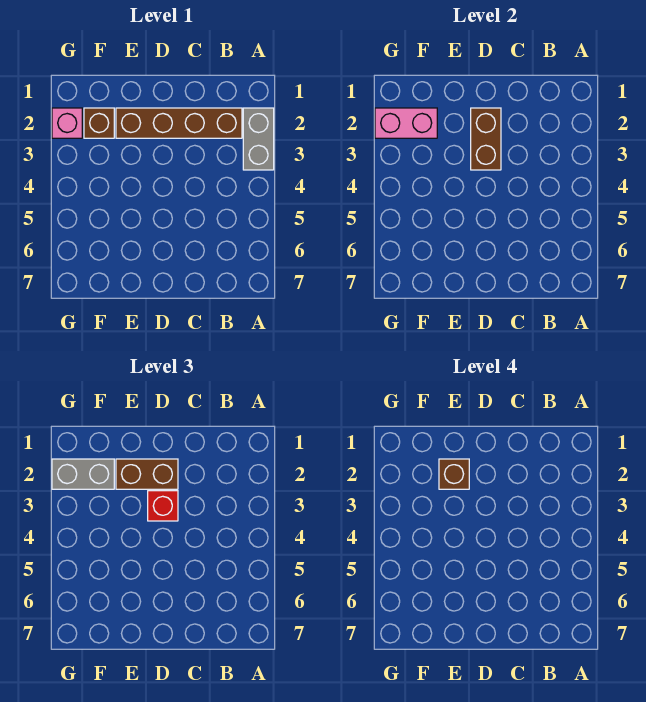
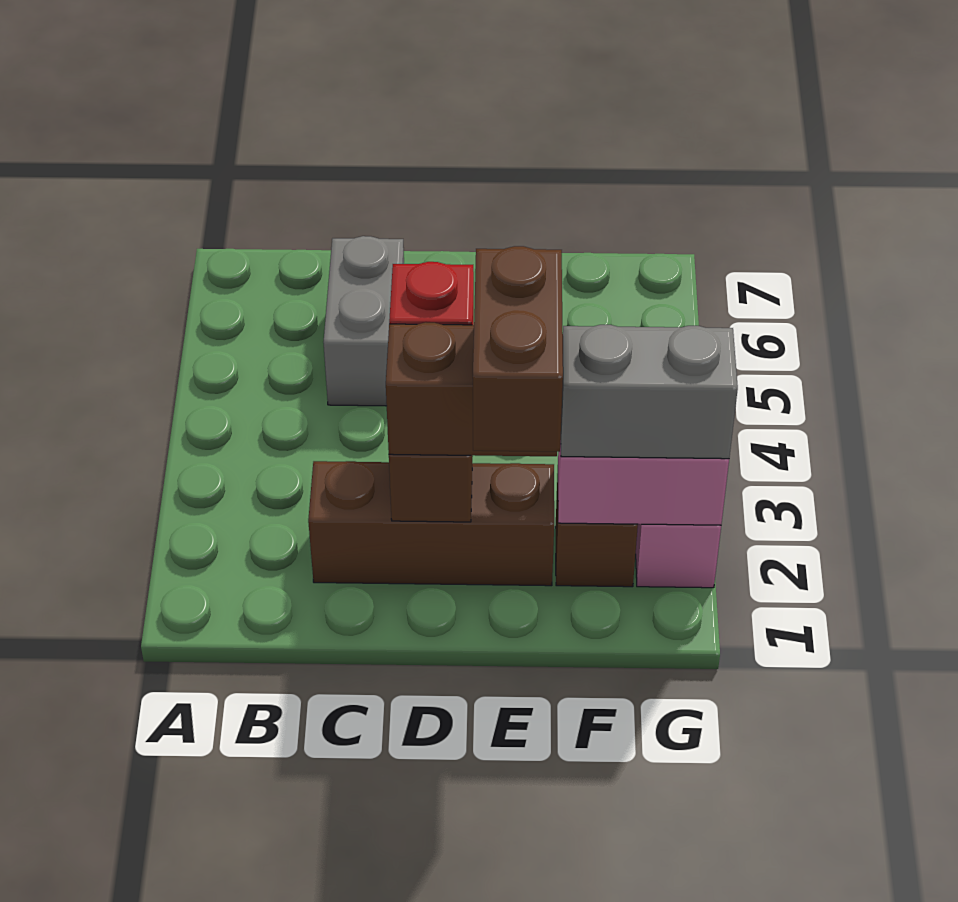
grey 1x2 brick [243,108,274,170] -> grey 1x2 brick moved to [323,236,404,406]
brown 1x4 brick [116,108,242,138] -> brown 1x3 brick [308,461,554,586]
brown 1x1 brick [439,459,469,489] -> brown 1x2 brick [473,246,563,452]

